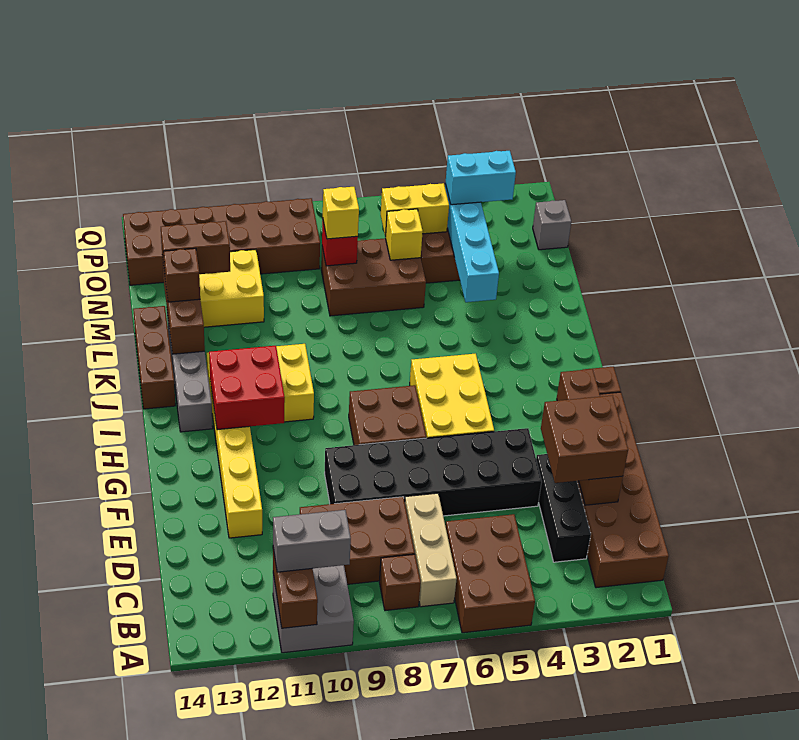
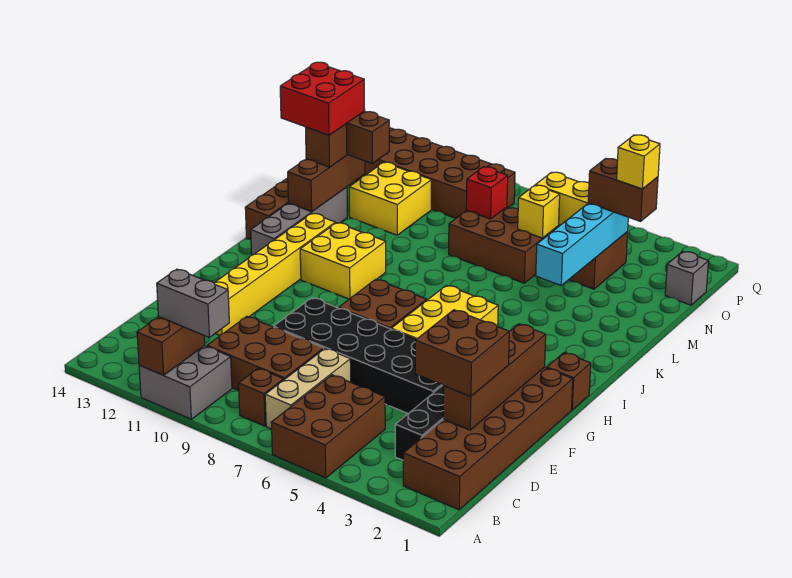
red 2x2 brick [209,346,285,430] -> red 2x2 brick moved to [280,62,365,135]
yellow 1x1 brick [323,187,359,239] -> yellow 1x1 brick moved to [617,135,660,189]
cyan 1x2 brick [445,151,516,205] -> brown 1x2 brick [588,159,658,221]

